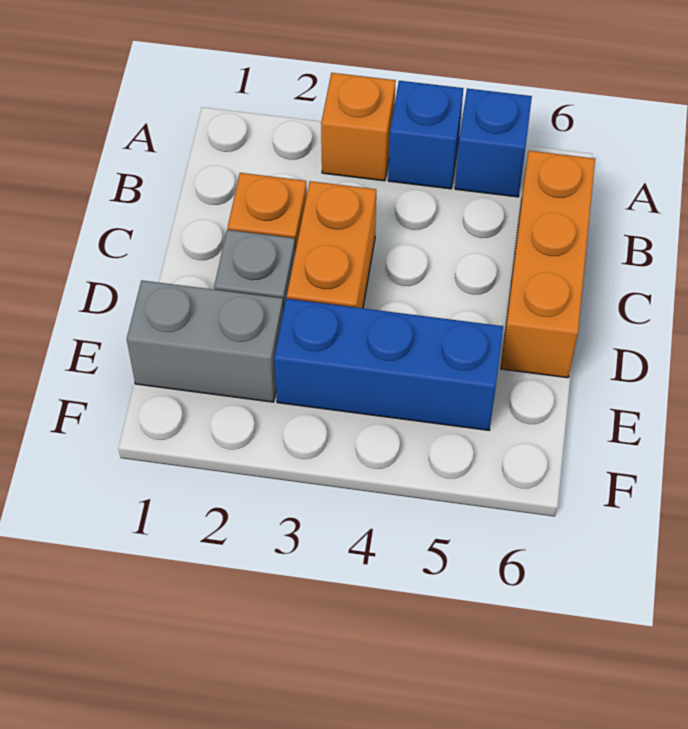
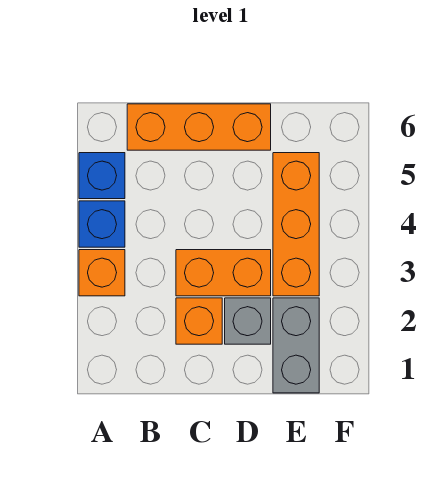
blue 1x3 brick [274,299,503,430] -> orange 1x3 brick [273,153,319,296]

